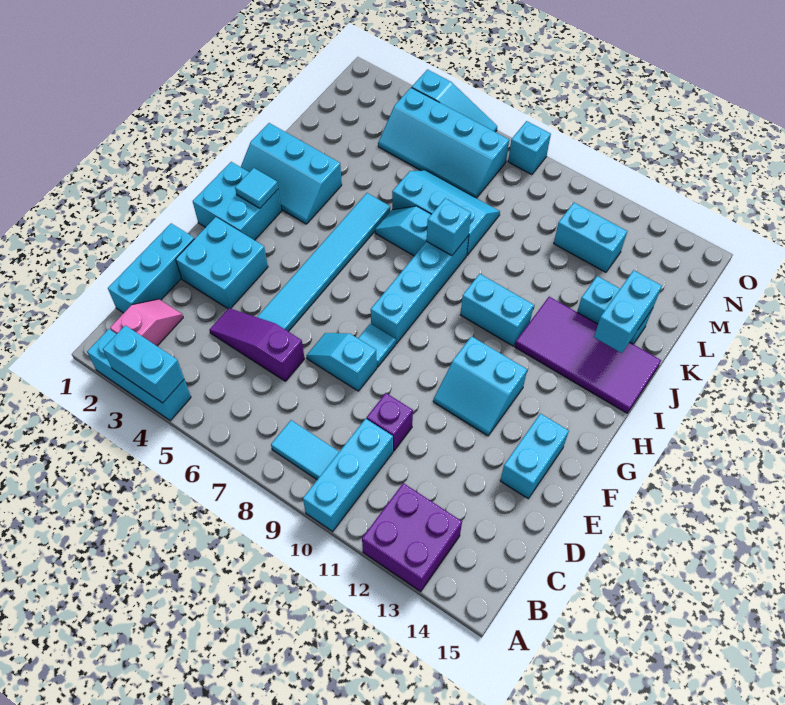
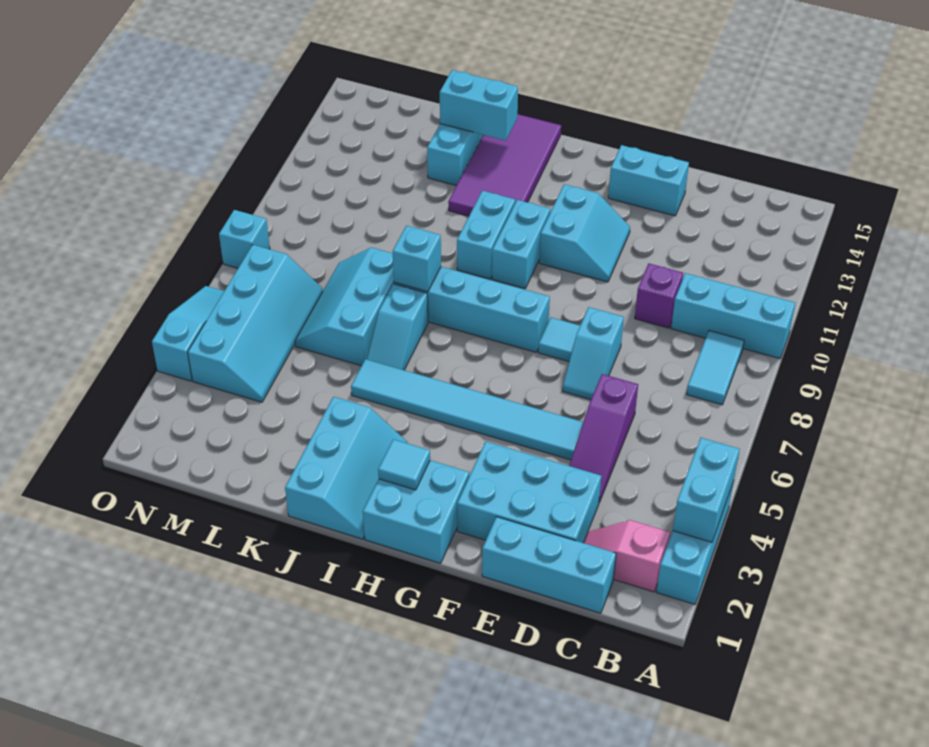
purple 2x2 brick [362,483,462,591] -> none
cyan 2x2 brick [176,217,268,309] -> cyan 2x3 brick [457,442,601,543]
cyan 1x2 brick [554,203,627,272] -> cyan 1x2 brick moved to [492,200,550,289]

